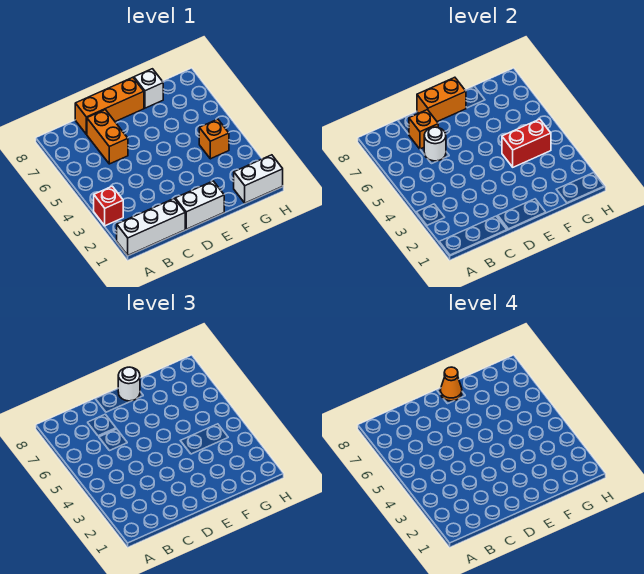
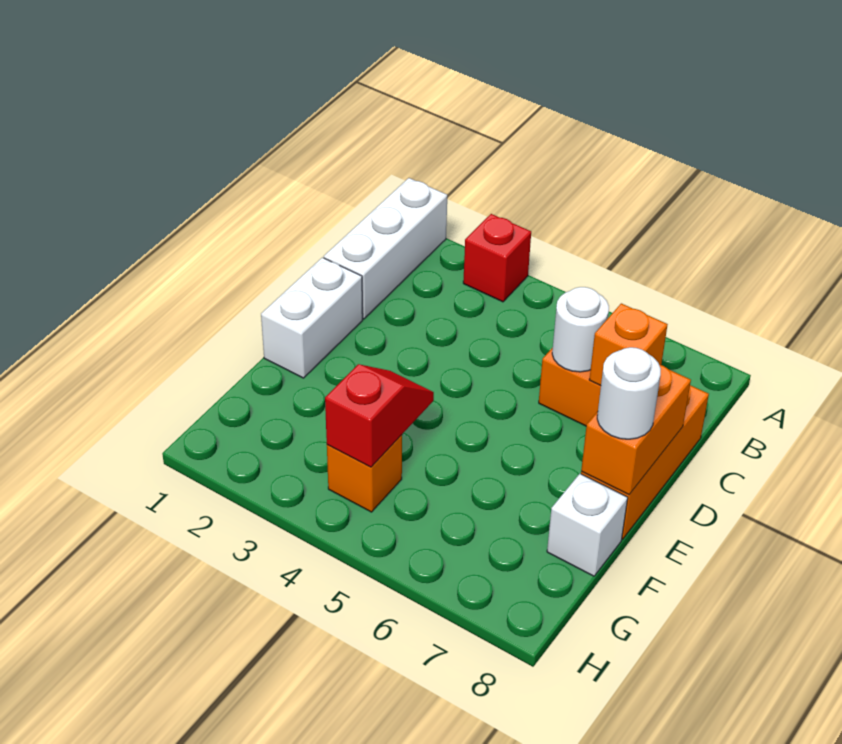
orange 1x1 cone [440,367,462,401] -> none
red 1x2 brick [502,119,551,167] -> red 1x2 slope [325,364,434,467]
white 1x2 brick [234,155,283,203] -> none

